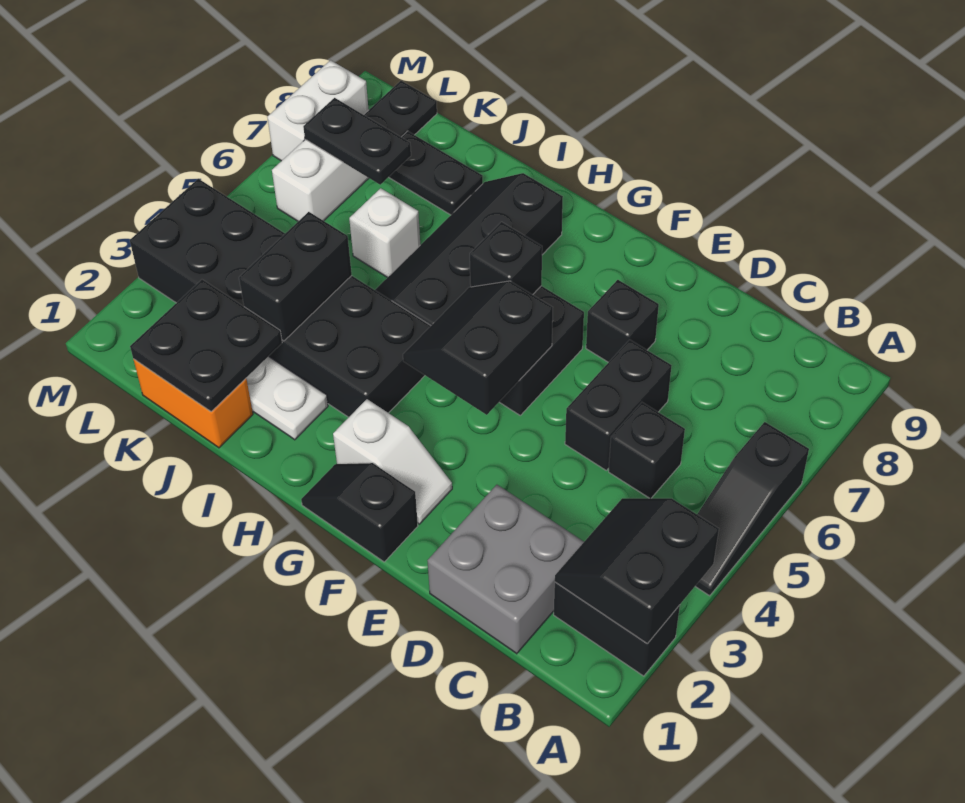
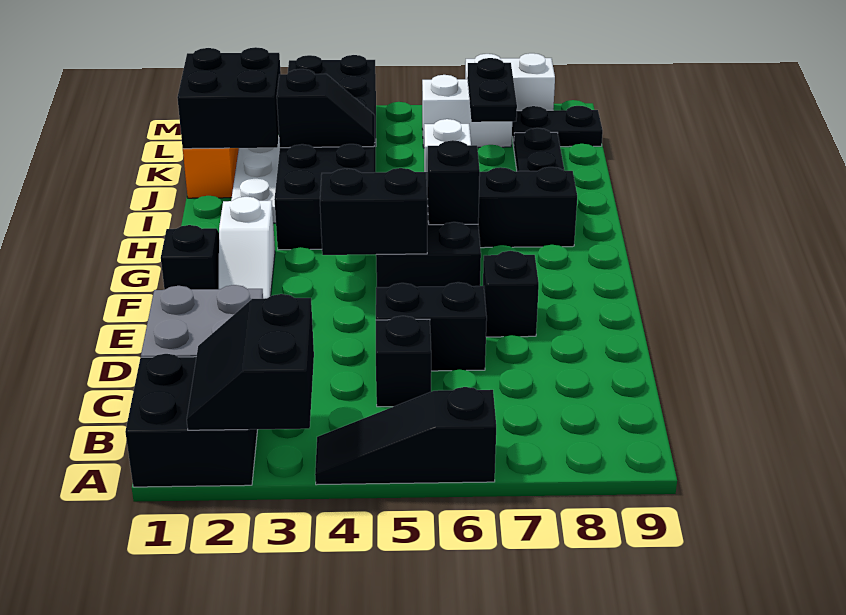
black 1x2 brick [554,582,680,676] -> black 2x2 brick [125,354,258,487]
black 2x2 slope [555,498,719,644] -> black 2x2 slope turned to [187,294,314,430]
black 2x2 plate [130,280,282,412] -> black 2x2 brick [177,47,281,149]
black 1x2 brick [239,212,352,341] -> black 1x2 slope [277,69,375,148]

